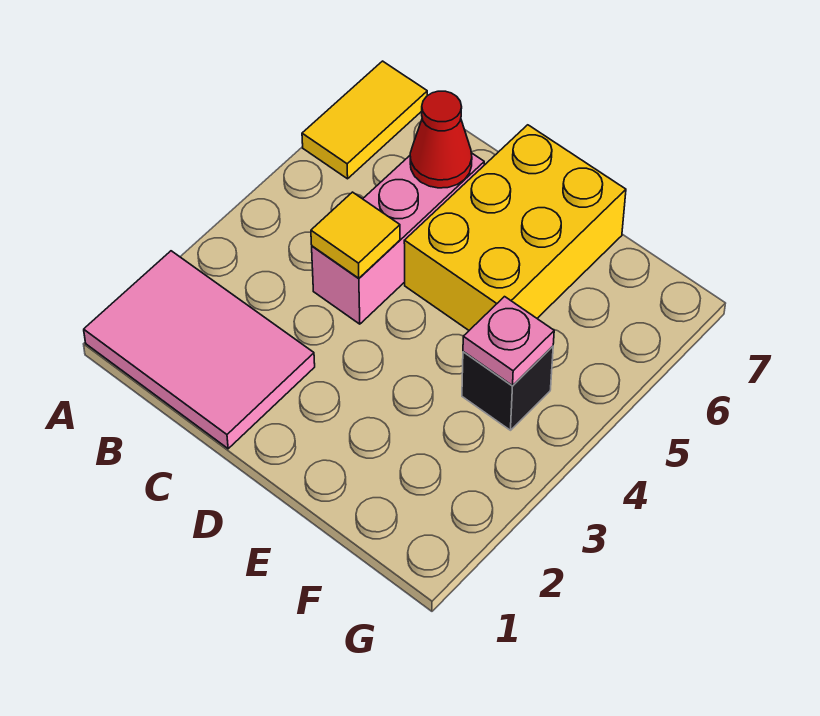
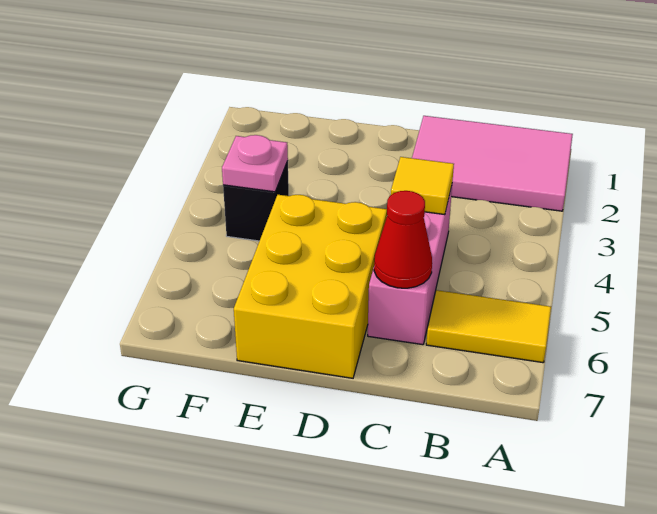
yellow 1x2 tile [302,61,427,179] -> yellow 1x2 tile turned to [426,290,551,363]

